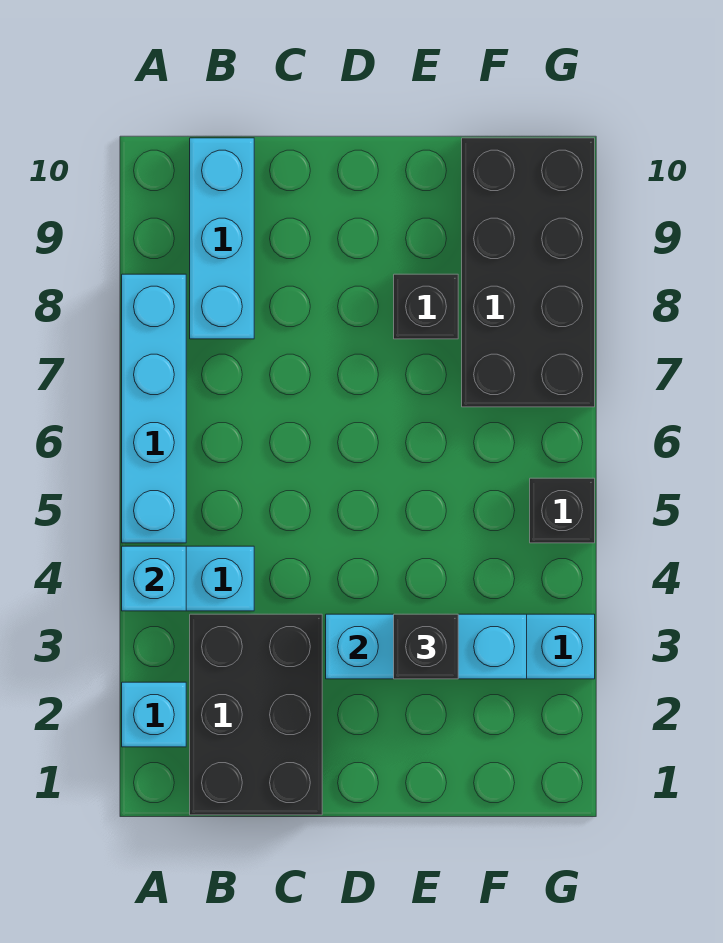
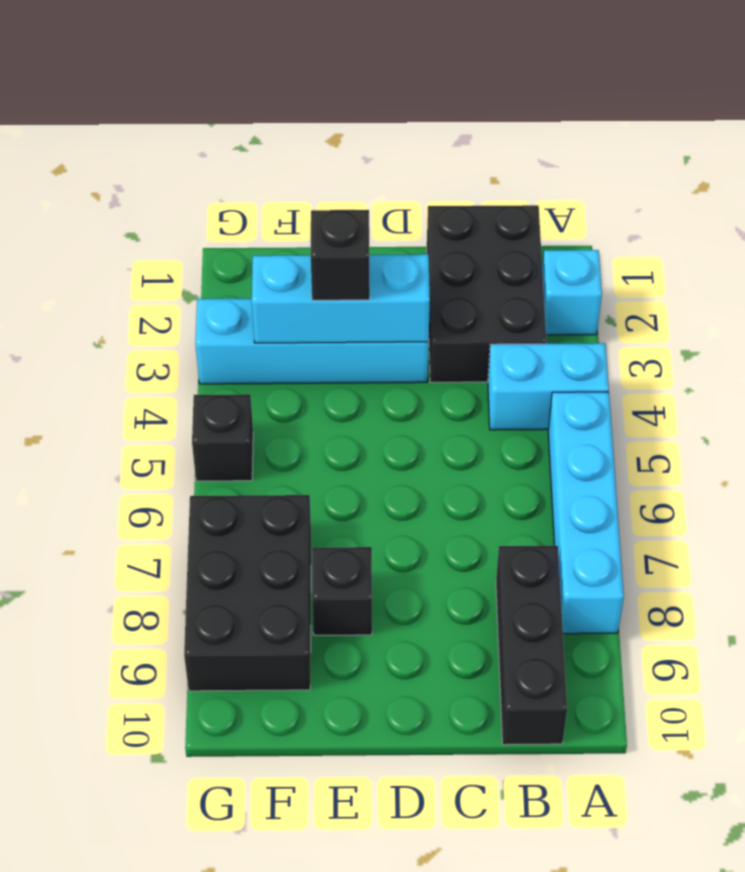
cyan 1x1 brick [122,546,186,611] -> none
cyan 1x3 brick [190,138,254,339] -> black 1x3 brick [496,546,567,745]
black 2x4 brick [462,138,595,407] -> black 2x3 brick [184,495,311,691]

